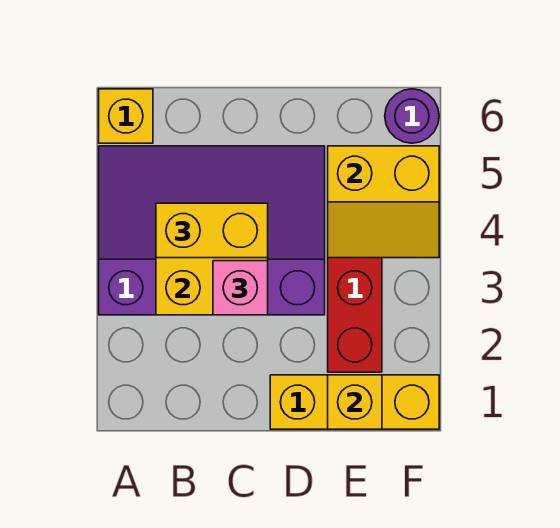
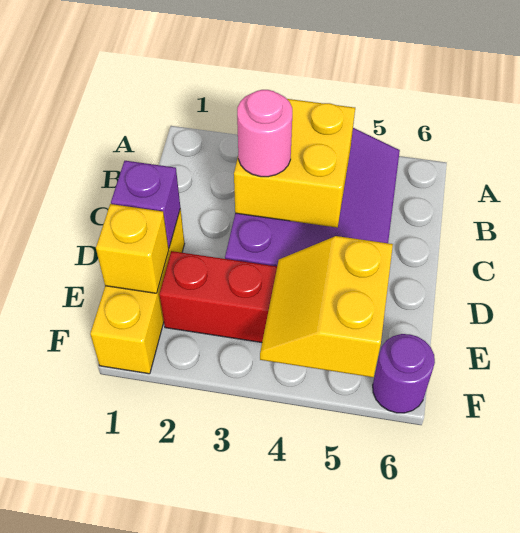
yellow 1x1 brick [99,89,153,143] -> none
yellow 1x2 brick [156,203,268,258] -> none
pink 1x1 brick [213,261,268,315] -> pink 1x1 round brick [237,90,292,177]
none -> purple 1x1 brick [111,161,180,248]

